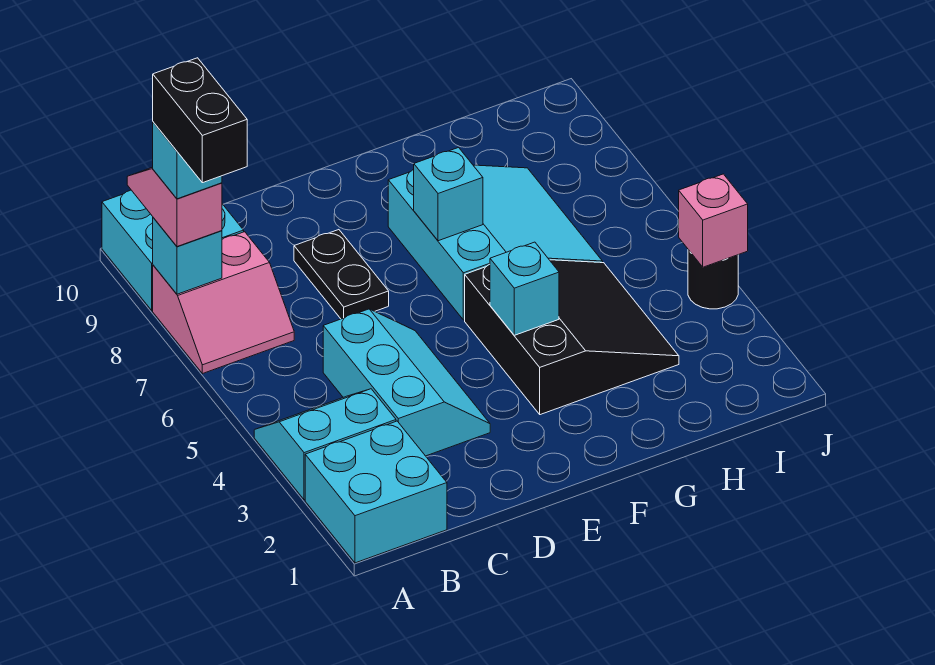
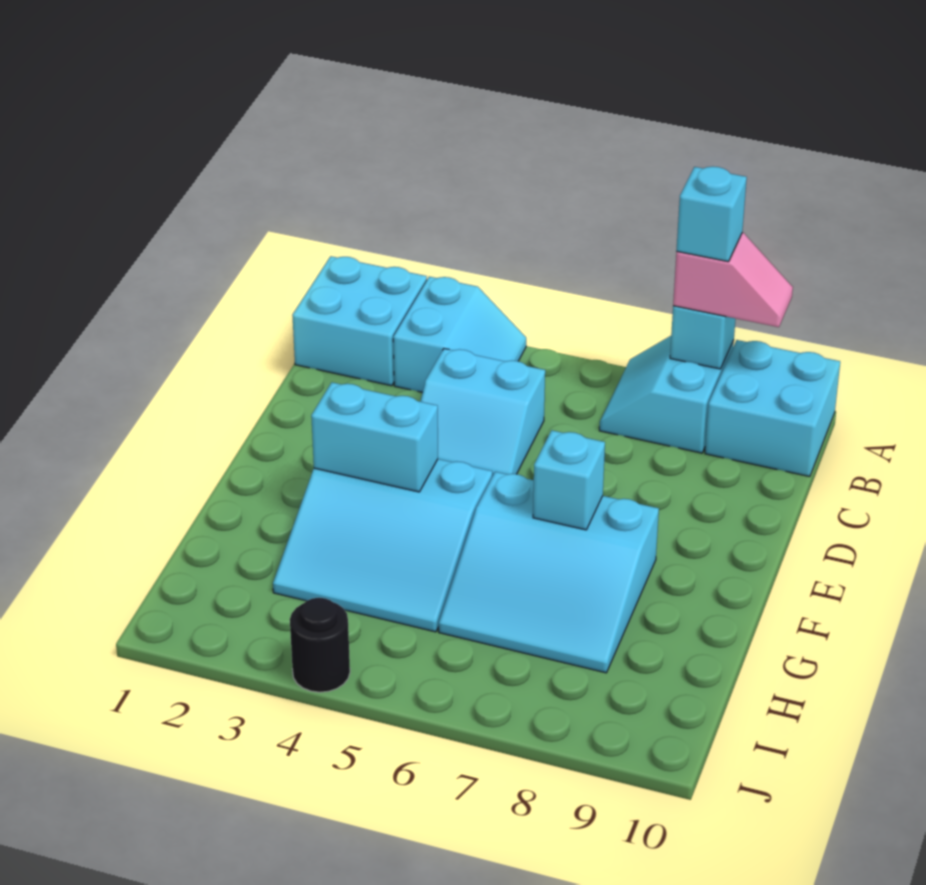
pink 2x2 slope [153,232,294,374] -> cyan 2x2 slope [599,336,734,453]
black 1x2 brick [153,58,247,183] -> none
cyan 2x3 slope [323,309,490,456] -> cyan 2x2 slope [421,348,545,476]
black 1x2 plate [294,230,389,319] -> none
black 3x3 slope [465,260,679,415] -> cyan 3x3 slope [273,459,492,632]
cyan 1x1 brick [490,242,559,335] -> cyan 1x2 brick [311,382,438,492]
pink 1x1 brick [679,174,748,267] -> none

